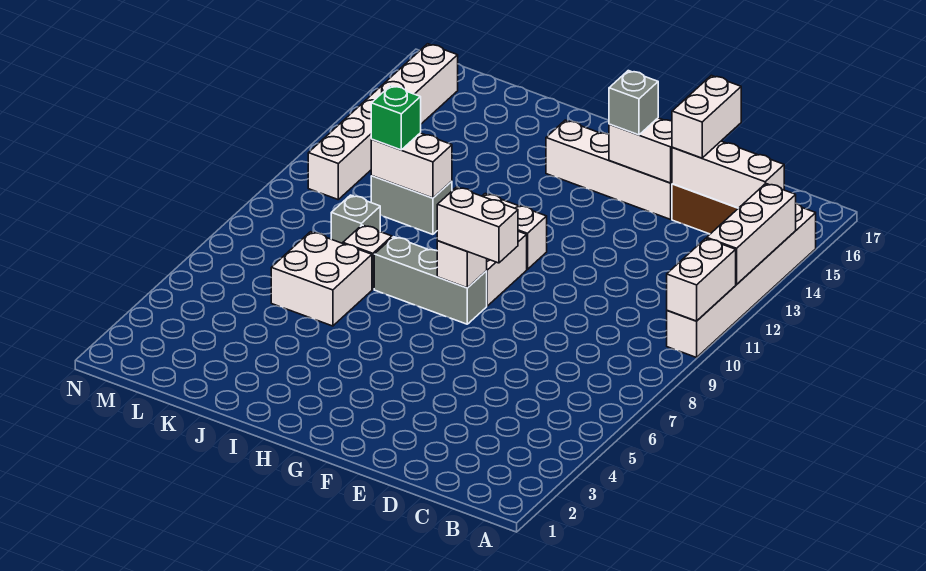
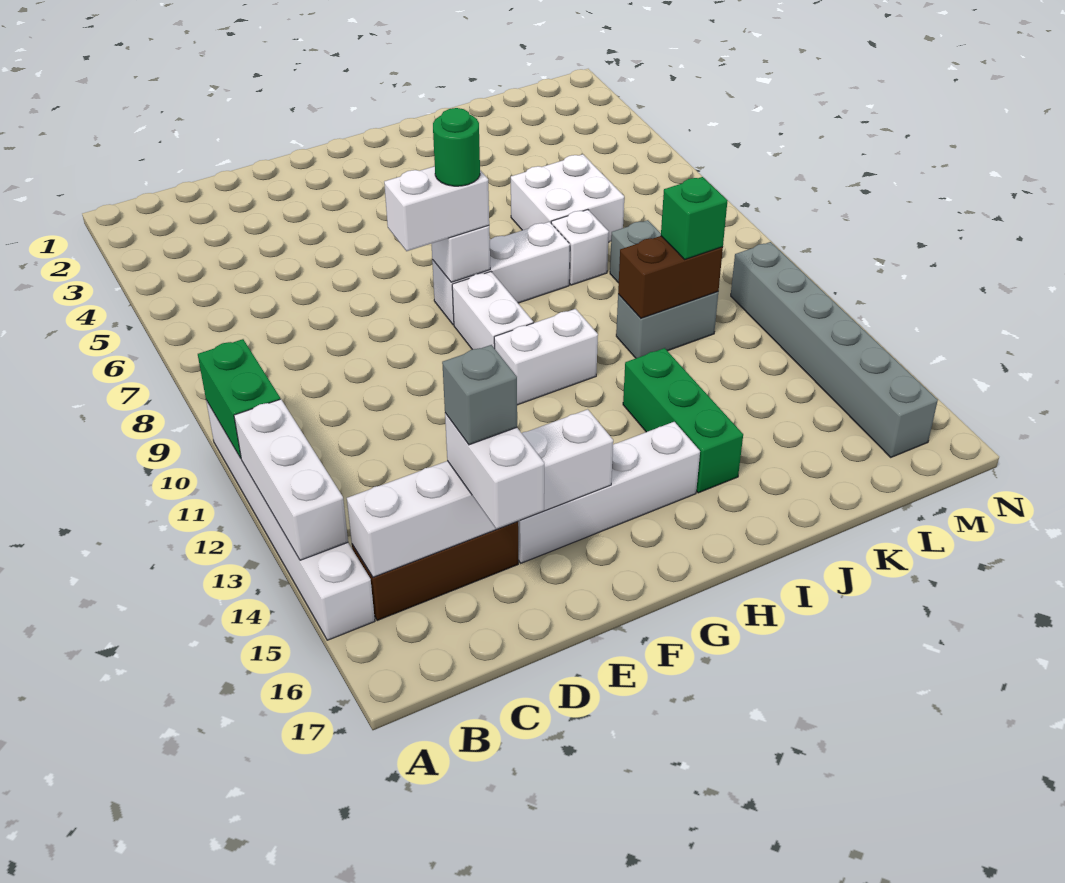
white 1x2 brick [667,238,736,321] -> green 1x2 brick [198,339,280,458]
grey 1x1 brick [609,71,658,135] -> grey 1x1 brick moved to [442,345,517,445]
grey 1x3 brick [374,237,487,324] -> white 1x3 brick [432,222,570,325]
none -> green 1x1 round brick [433,108,480,186]
none -> green 1x3 brick [623,348,743,493]
white 1x2 brick [371,133,452,198] -> brown 1x2 brick [618,236,723,318]
white 1x6 brick [308,44,458,199] -> grey 1x6 brick [731,242,938,457]

